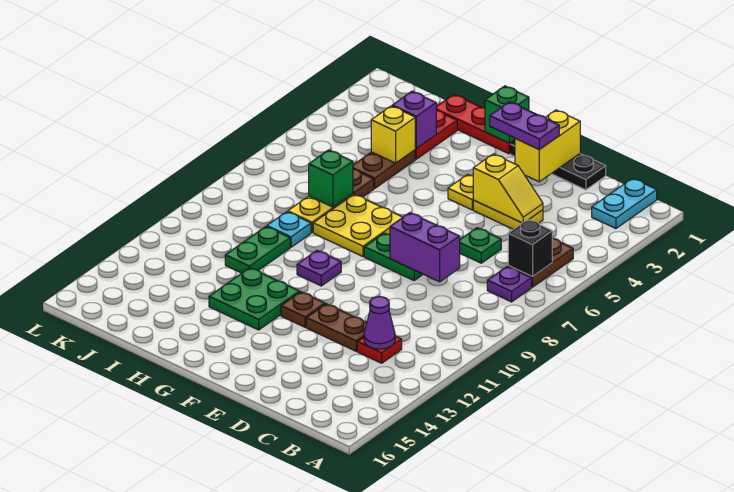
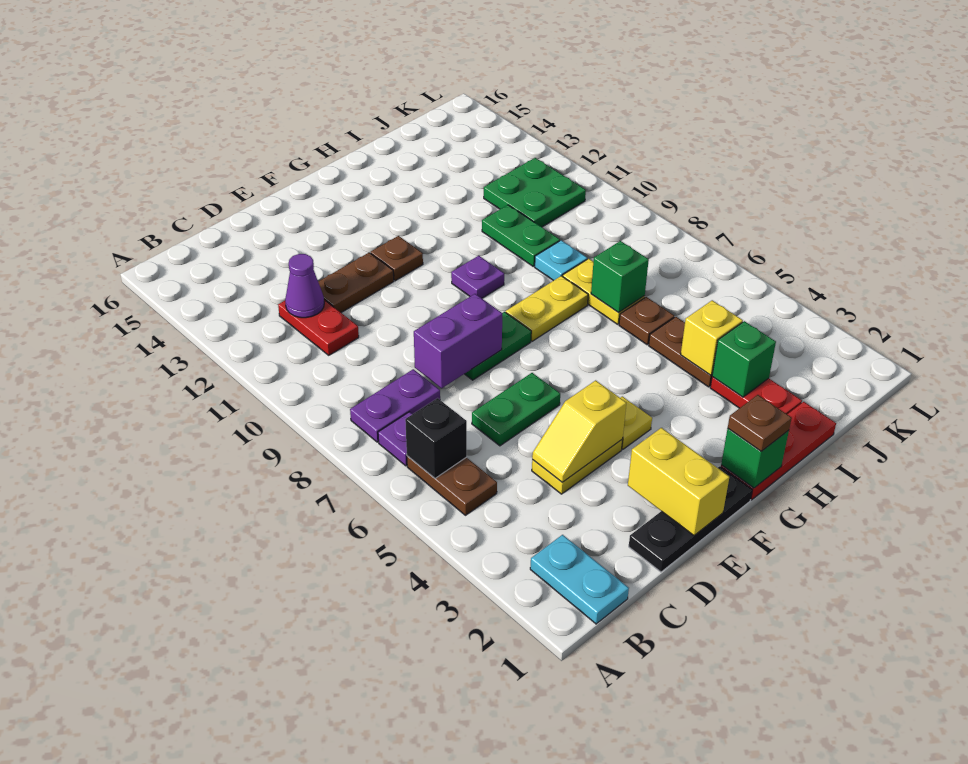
red 1x1 plate [357,336,402,363] -> red 1x2 plate [278,300,359,355]
green 1x1 plate [460,228,501,263] -> green 1x2 plate [472,373,560,446]
purple 1x2 plate [490,102,559,150] -> purple 1x2 plate moved to [350,369,440,442]
none -> brown 1x1 plate [728,395,792,451]
yellow 2x2 plate [313,194,403,257] -> yellow 1x2 plate [506,276,588,341]
green 2x2 plate [209,268,300,330] -> green 2x2 plate moved to [484,158,586,227]
purple 1x1 brick [392,91,436,149] -> green 1x1 brick [712,321,776,397]

